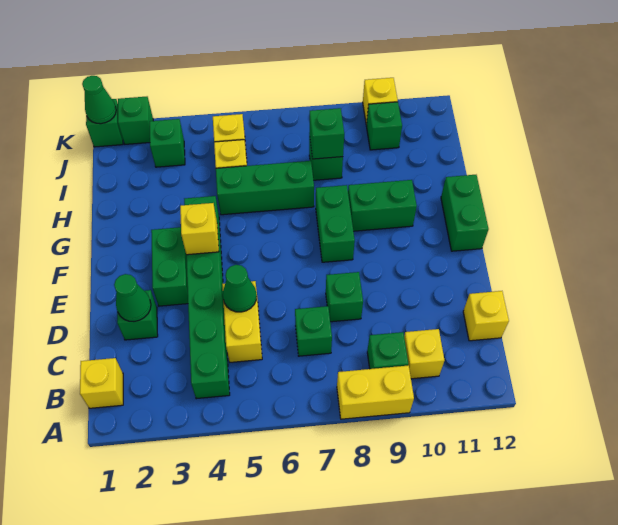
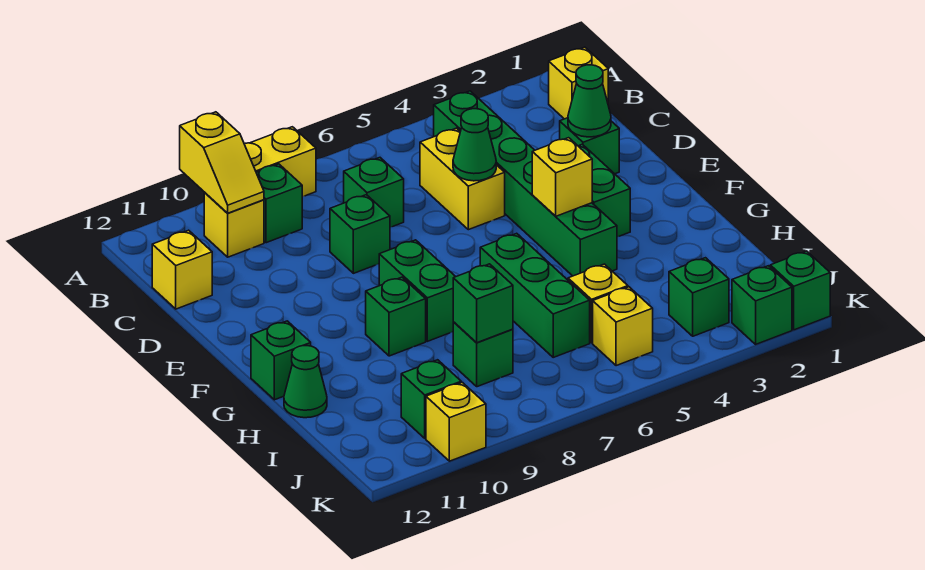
none -> yellow 1x2 slope [180,112,264,213]
green 1x2 brick [441,175,489,251] -> green 1x1 brick [251,321,311,400]
green 1x2 brick [348,180,417,231] -> green 1x1 brick [366,277,426,356]
green 1x3 brick [216,161,314,215] -> green 1x3 brick turned to [480,233,590,357]
green 1x1 cone [82,76,116,124] -> green 1x1 cone moved to [284,346,327,418]

